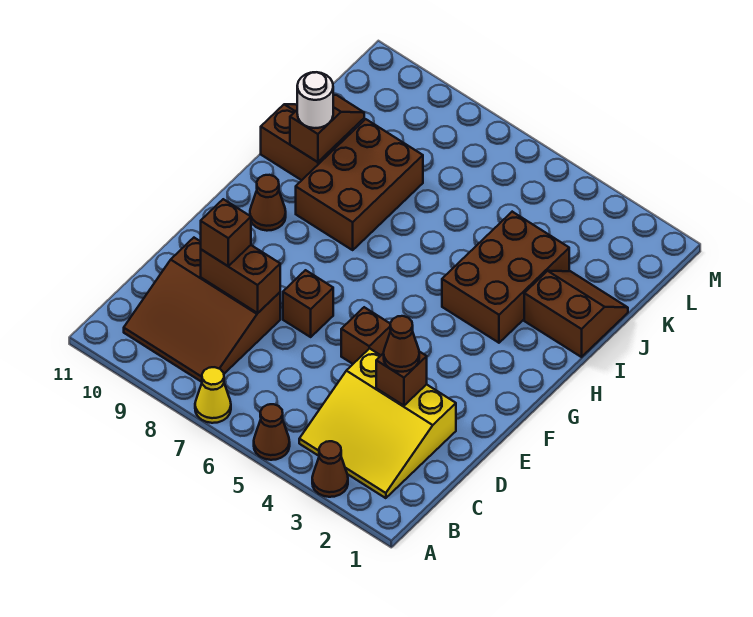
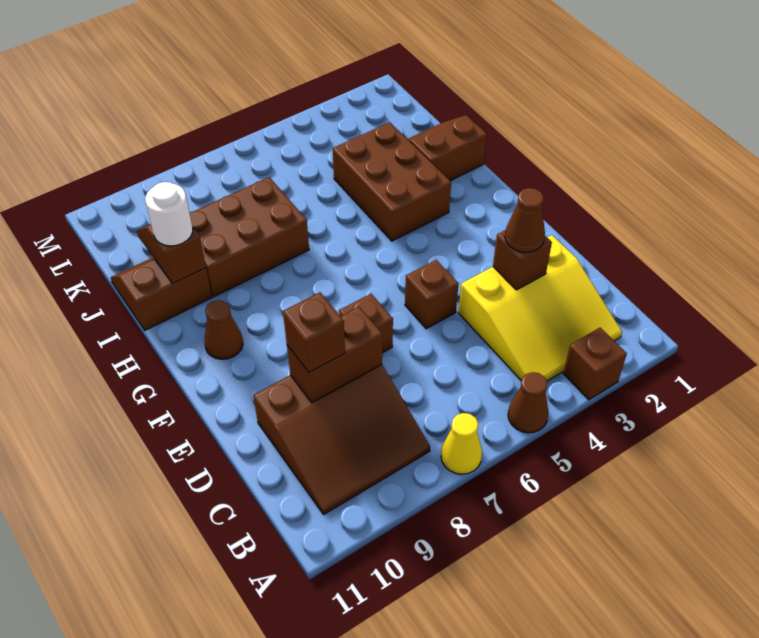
brown 1x1 cone [312,441,348,497] -> brown 1x1 brick [563,328,627,400]
brown 2x3 brick [296,119,423,250] -> brown 2x3 brick turned to [190,177,309,297]

